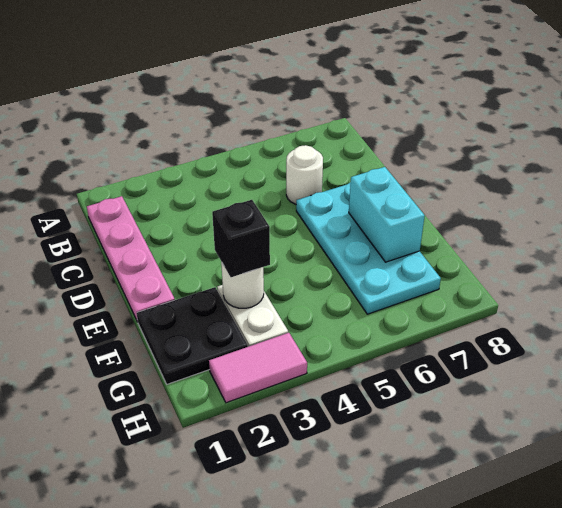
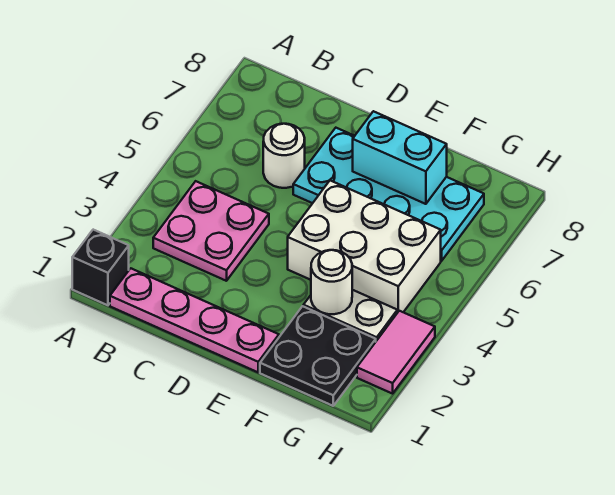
none -> pink 2x2 plate [153,181,269,281]
none -> white 2x3 brick [288,181,441,313]
black 1x1 brick [212,200,270,277] -> black 1x1 brick moved to [72,230,129,305]

